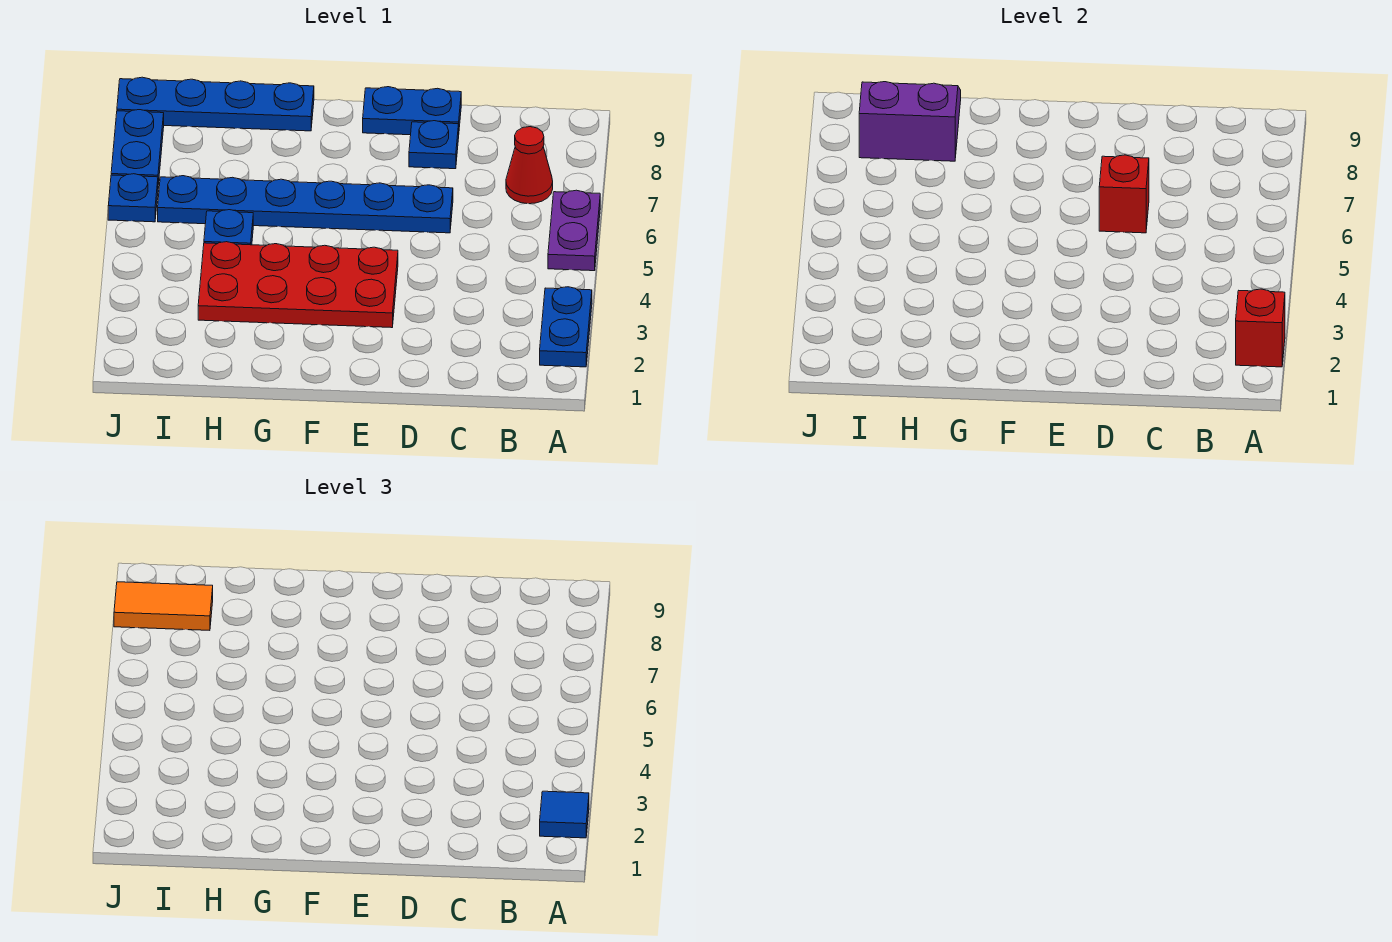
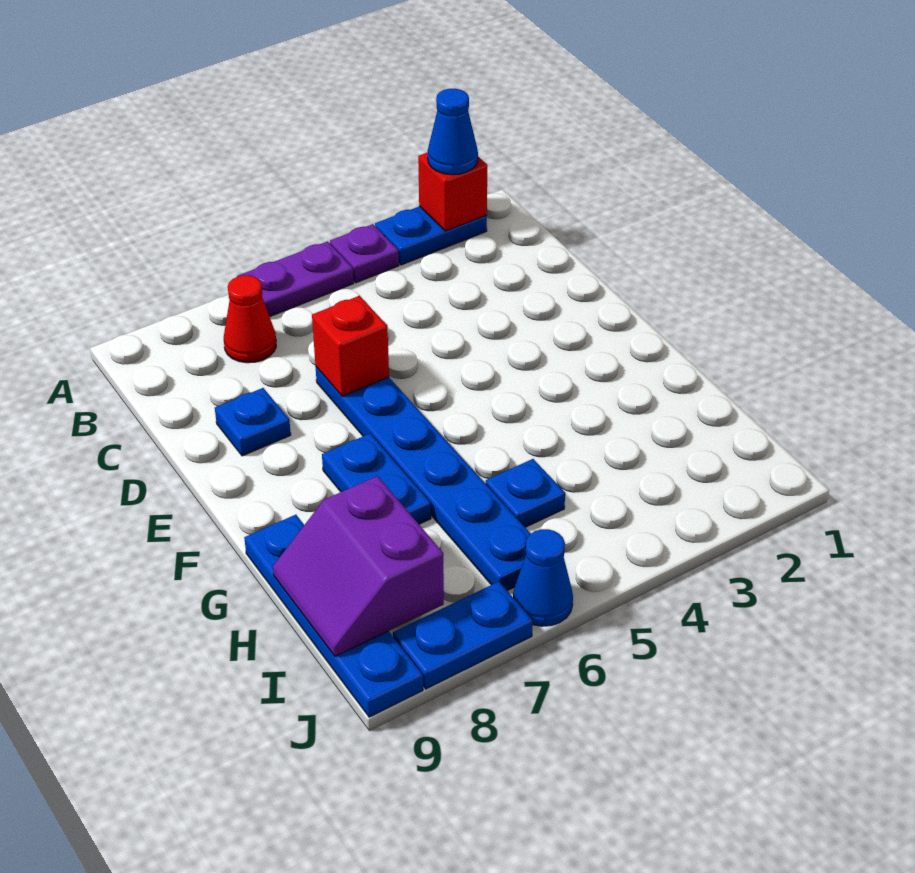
blue 1x1 tile [540,791,589,838] -> blue 1x1 cone [428,89,478,175]
none -> purple 1x1 plate [330,224,399,283]
blue 1x2 plate [363,87,461,135] -> blue 1x2 plate moved to [322,433,431,524]
red 2x4 plate [198,242,398,328] -> none
orange 1x2 tile [114,582,213,630] -> none
blue 1x1 plate [108,174,158,222] -> blue 1x1 cone [513,529,573,626]

